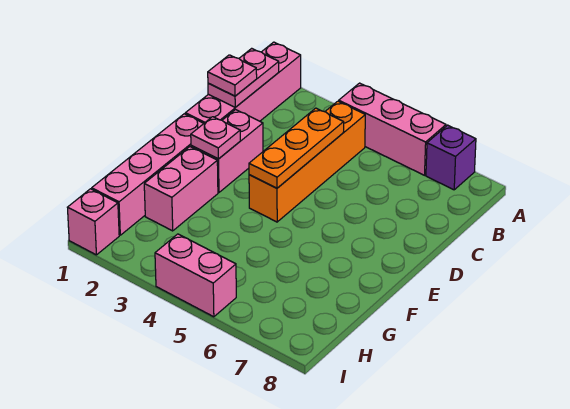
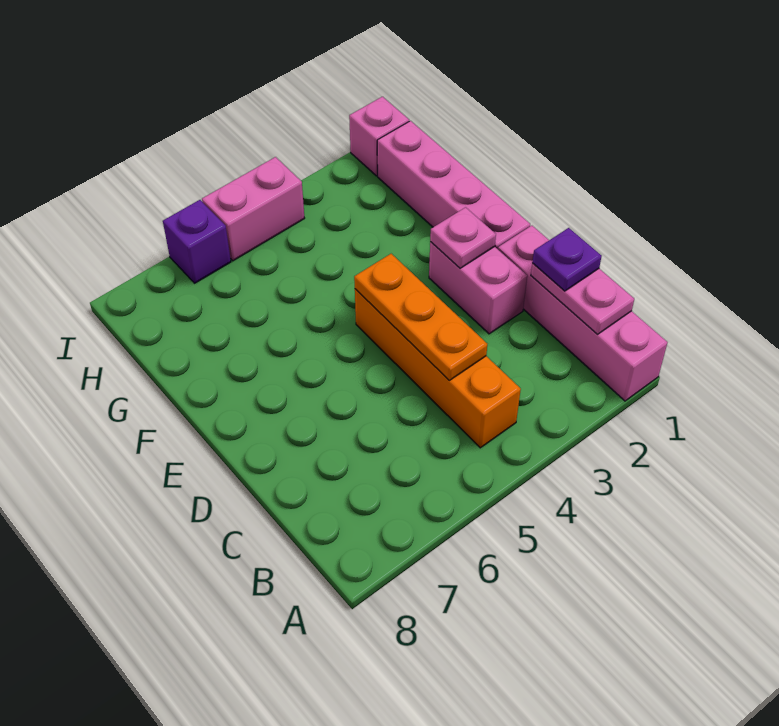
pink 1x3 brick [339,83,446,175] -> none
purple 1x1 brick [426,125,476,190] -> purple 1x1 brick moved to [163,200,231,283]
pink 1x1 plate [208,55,257,96] -> purple 1x1 plate [532,228,602,291]
pink 1x2 brick [144,147,218,231] -> none

